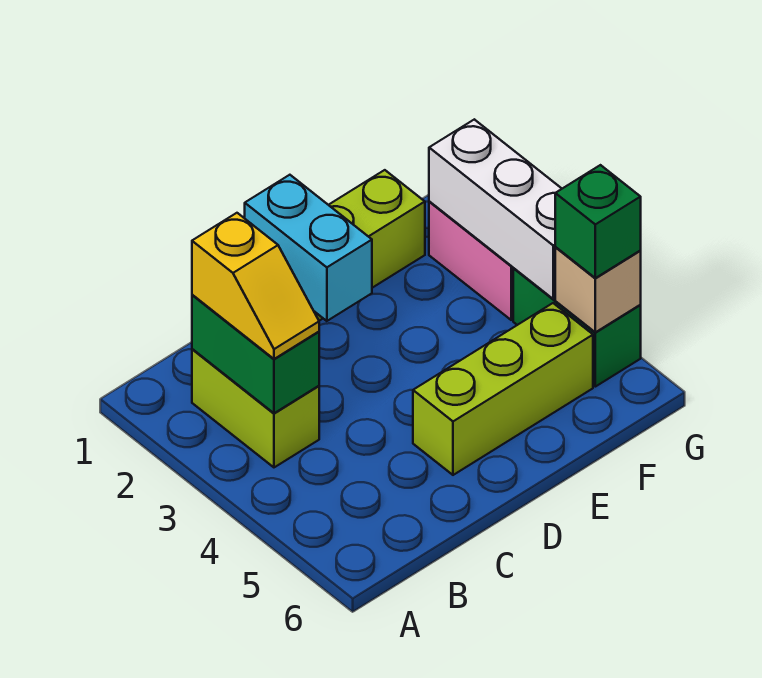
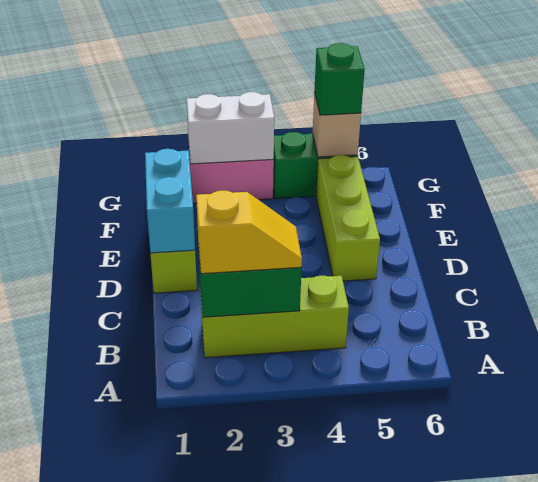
lime 1x2 brick [192,349,319,467] -> lime 1x3 brick [200,276,349,358]
cyan 1x2 brick [245,175,372,321] -> cyan 1x2 brick turned to [145,149,195,253]
white 1x3 brick [429,119,562,299] -> white 1x2 brick [187,92,274,164]

